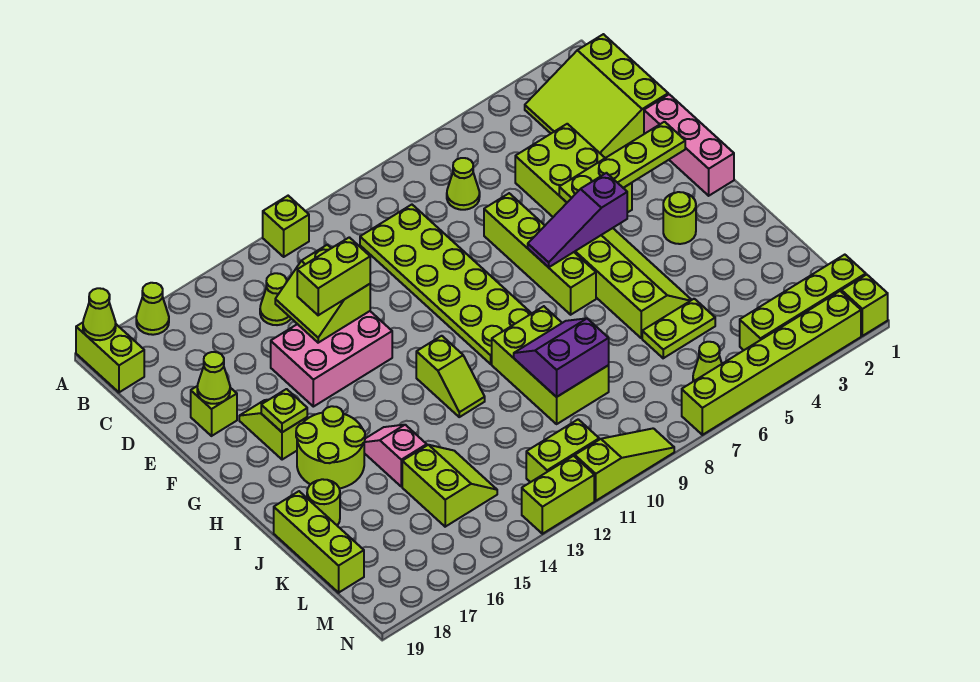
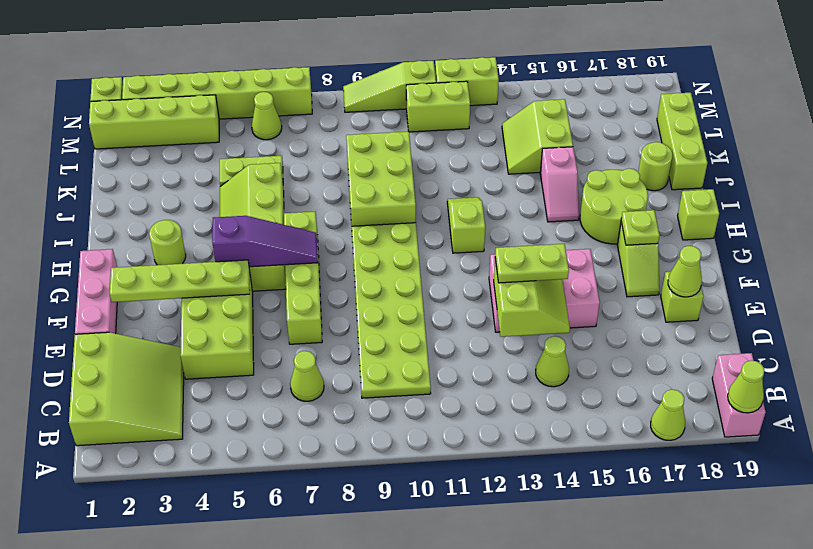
lime 1x1 brick [263,196,309,257] -> lime 1x1 brick moved to [678,189,719,240]
lime 1x2 brick [76,323,144,392] -> pink 1x2 brick [712,353,766,437]
lime 1x2 brick [297,237,370,315] -> lime 1x2 plate [495,244,569,283]
purple 2x2 slope [514,318,609,397] -> none

